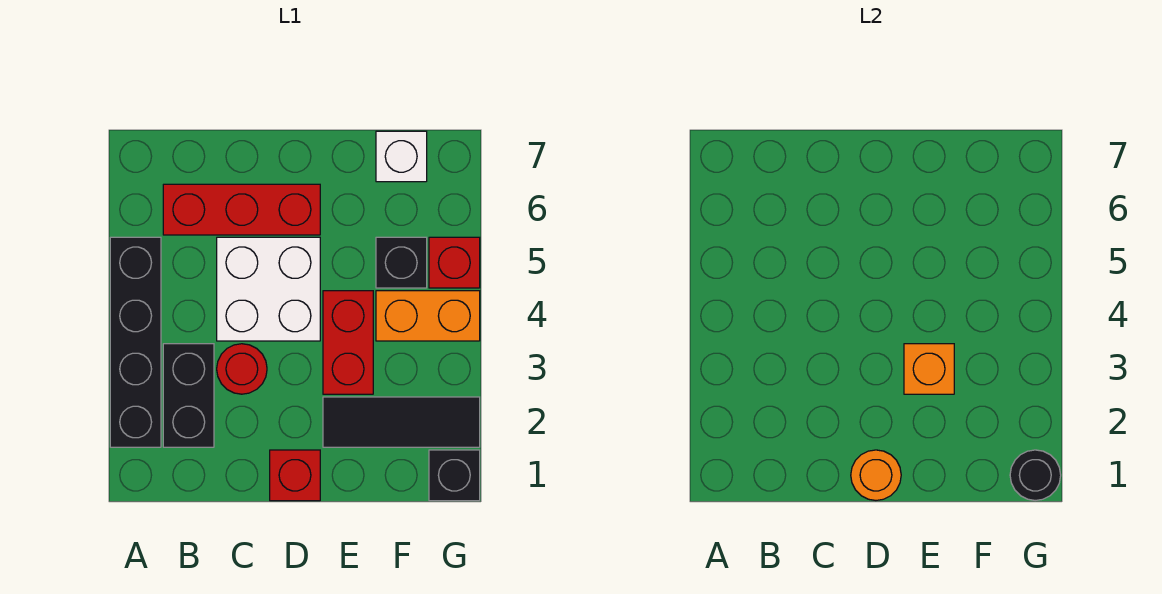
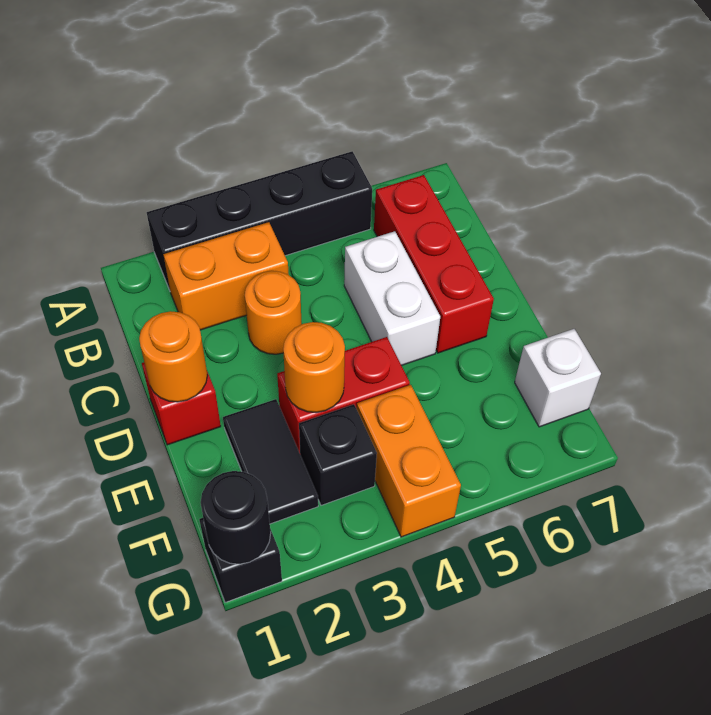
black 1x2 brick [163,344,214,447] -> orange 1x2 brick [163,222,289,330]
red 1x1 round brick [217,344,267,394] -> orange 1x1 round brick [245,271,302,354]
white 2x2 brick [217,237,320,341] -> white 1x2 brick [344,231,440,365]
black 1x3 tile [323,397,480,447] -> black 1x2 tile [223,399,318,524]
orange 1x1 brick [904,344,954,394] -> orange 1x1 round brick [283,322,345,413]
black 1x1 brick [376,237,427,288] -> black 1x1 brick moved to [299,404,377,505]
red 1x1 brick [429,237,480,288] -> none

